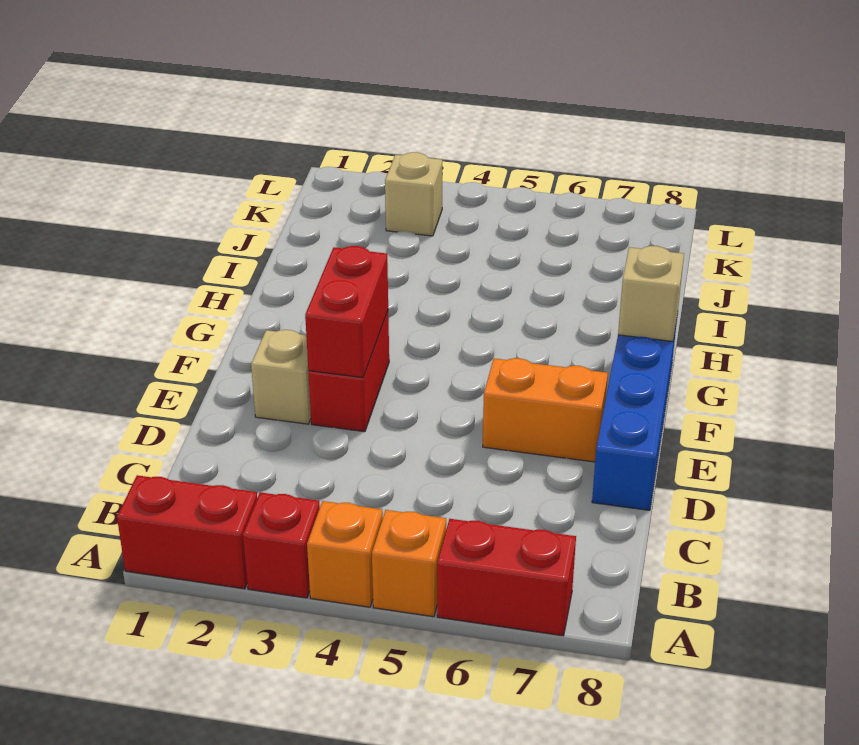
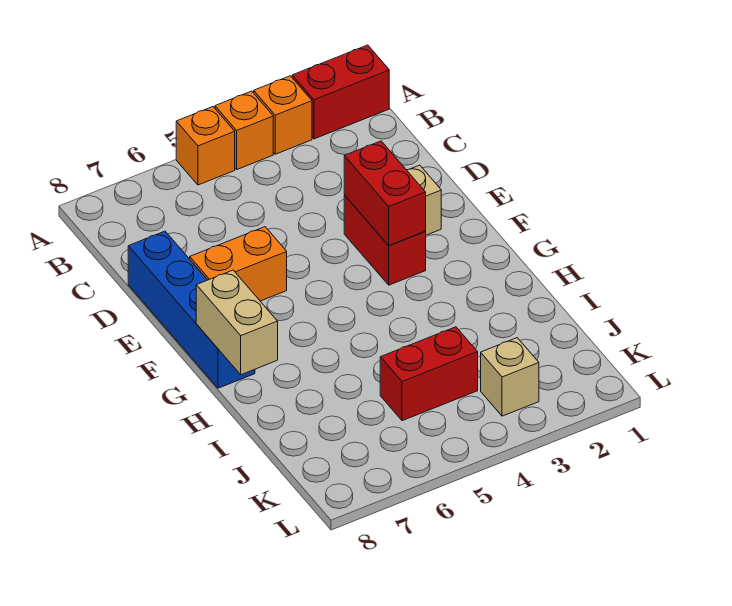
red 1x1 brick [243,492,320,598] -> orange 1x1 brick [254,76,312,154]
red 1x2 brick [437,519,576,636] -> red 1x2 brick moved to [380,327,478,421]
tan 1x1 brick [618,246,684,341] -> tan 1x2 brick [196,270,278,375]

